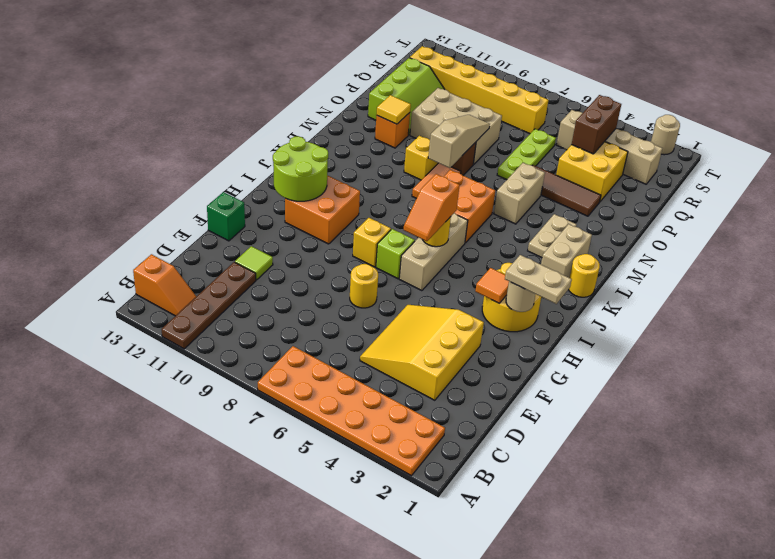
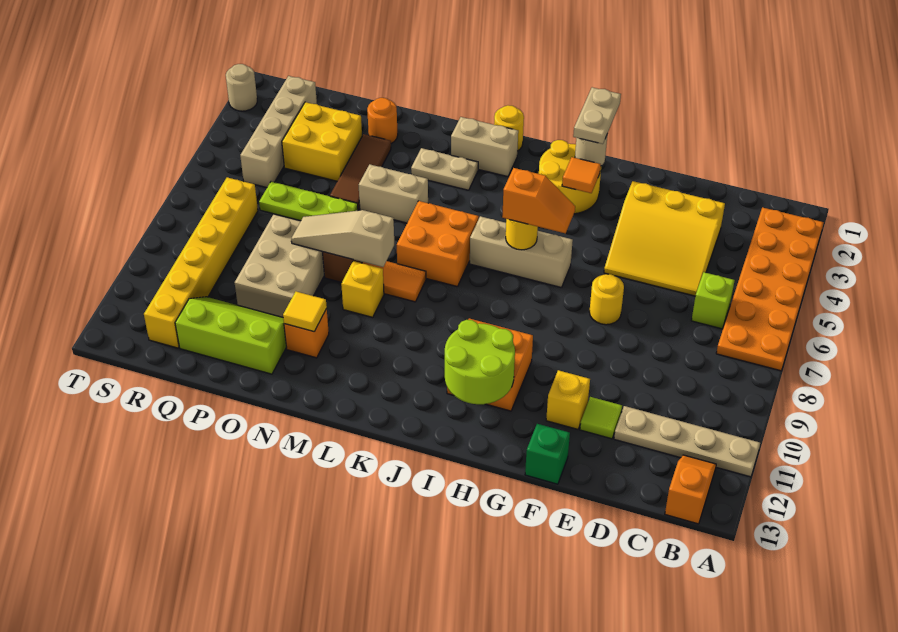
brown 1x4 plate [162,262,256,349] -> tan 1x4 plate [614,406,760,477]
lime 1x1 brick [376,229,415,279] -> lime 1x1 brick moved to [691,272,735,329]
yellow 1x1 brick [353,218,391,267] -> yellow 1x1 brick moved to [546,370,590,429]
none -> orange 1x1 round brick [367,98,398,143]
brown 1x2 brick [572,95,621,154] -> none

